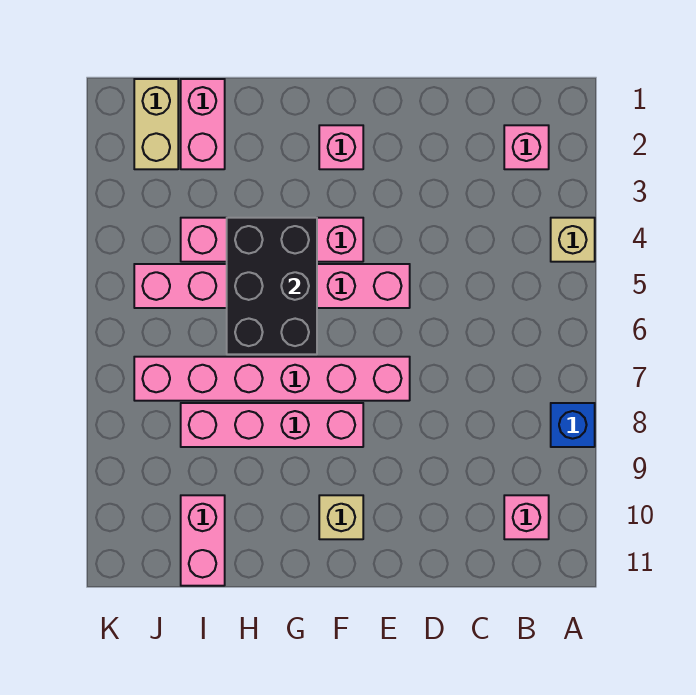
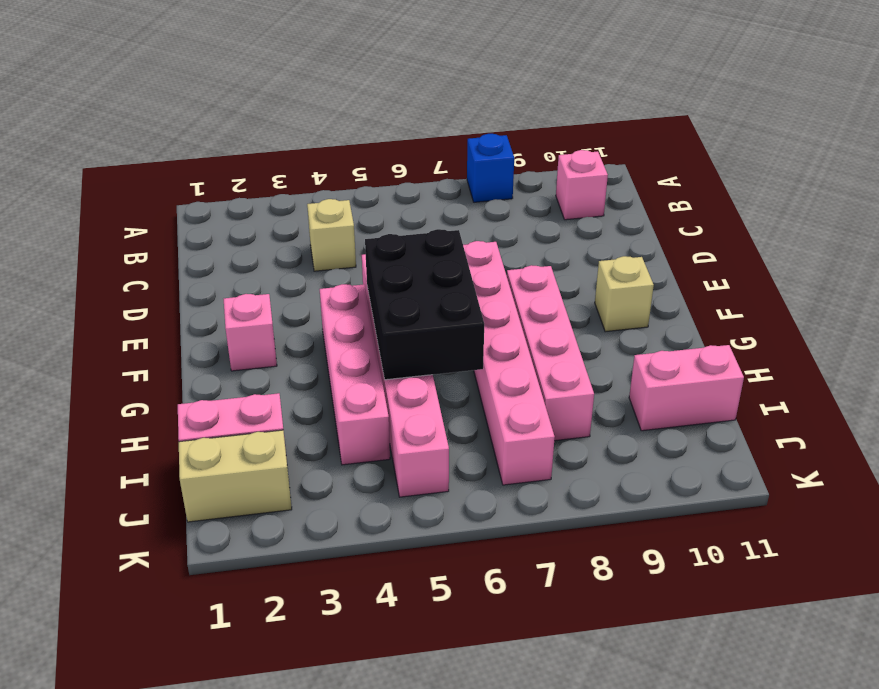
tan 1x1 brick [551,218,595,262] -> tan 1x1 brick moved to [307,199,356,271]
pink 1x1 brick [504,125,549,169] -> none
black 2x3 brick [227,218,317,354] -> black 2x3 brick turned to [365,229,484,380]

